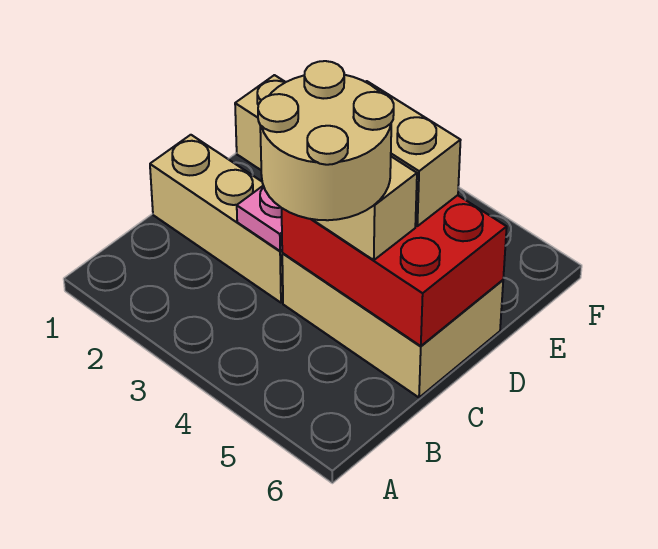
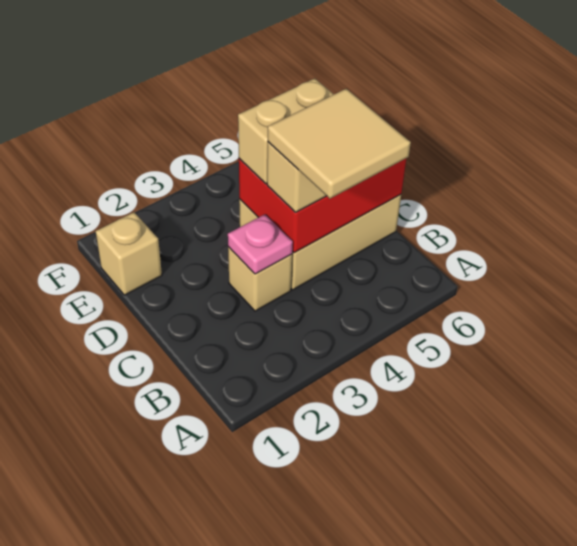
tan 2x2 round brick [258,61,394,220] -> tan 2x2 tile [268,89,411,199]
tan 1x3 brick [150,135,283,303] -> tan 1x1 brick [228,247,292,311]

